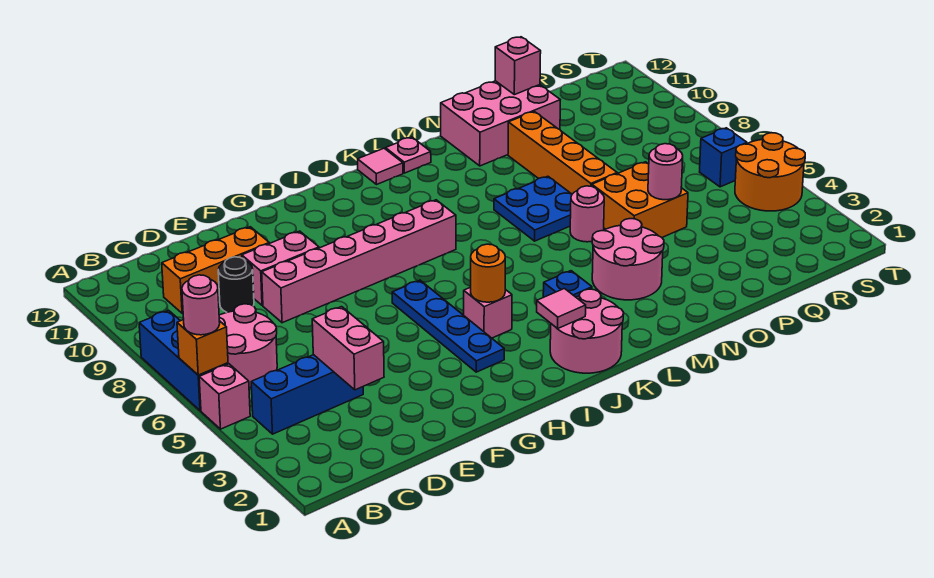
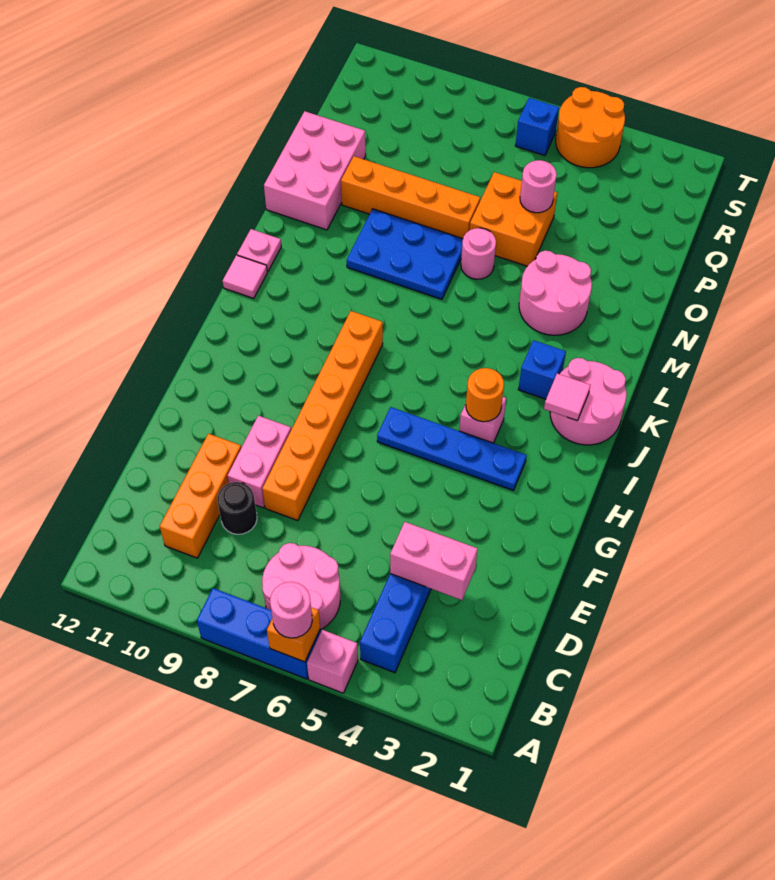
pink 1x6 brick [262,200,456,323] -> orange 1x6 brick [262,311,383,521]
blue 2x2 plate [494,176,572,241] -> blue 2x3 plate [347,209,463,299]
pink 1x1 brick [495,37,541,95] -> none

